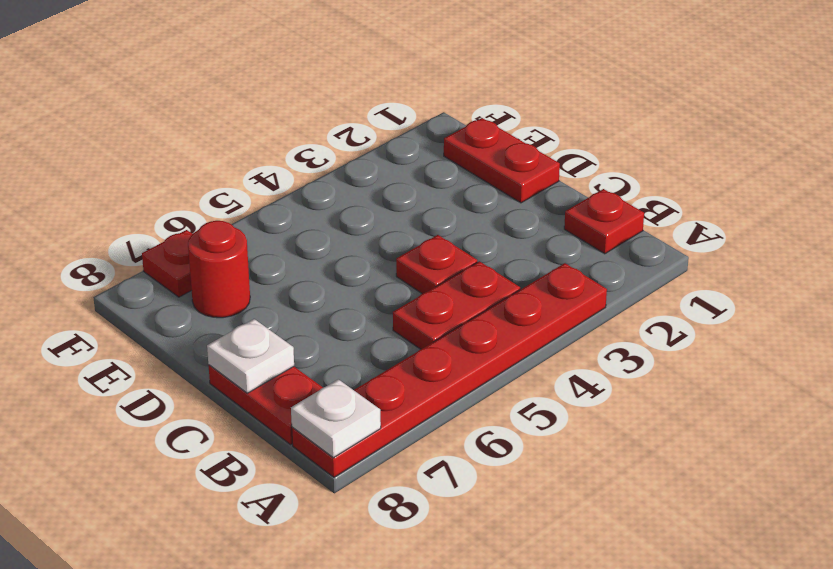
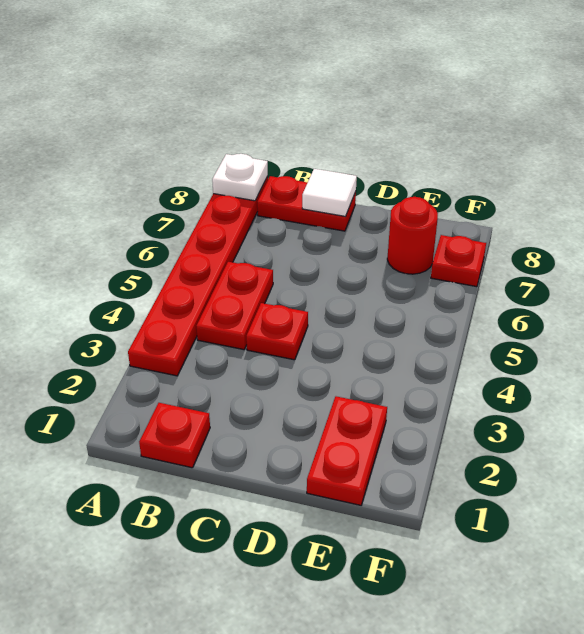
white 1x1 plate [207,319,294,393] -> white 1x1 tile [302,169,357,216]
red 1x2 plate [444,118,560,203] -> red 1x2 plate turned to [307,396,387,505]

